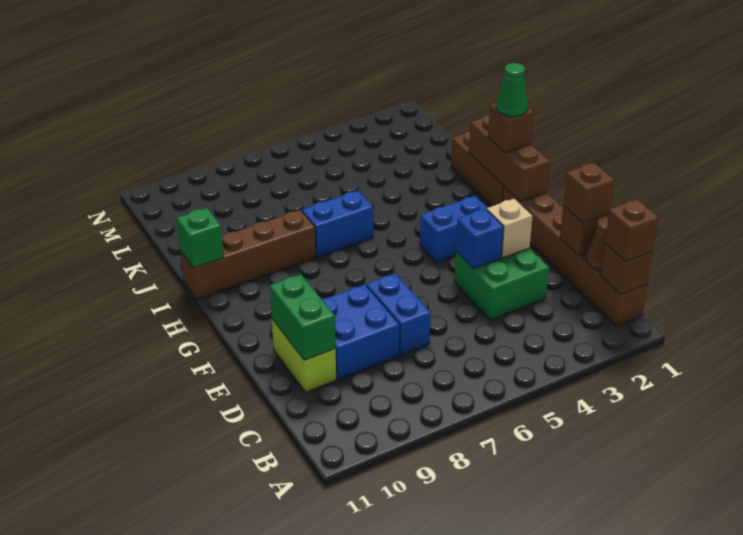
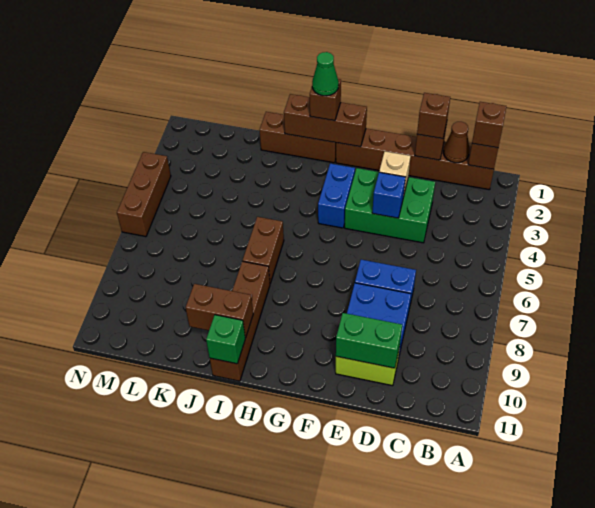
green 2x2 brick [454,248,549,320] -> green 2x3 brick [345,168,435,243]
blue 1x2 brick [302,191,373,257] -> brown 1x2 brick [243,217,284,283]
none -> brown 1x2 brick [186,284,253,338]
none -> brown 1x3 brick [117,152,171,237]

